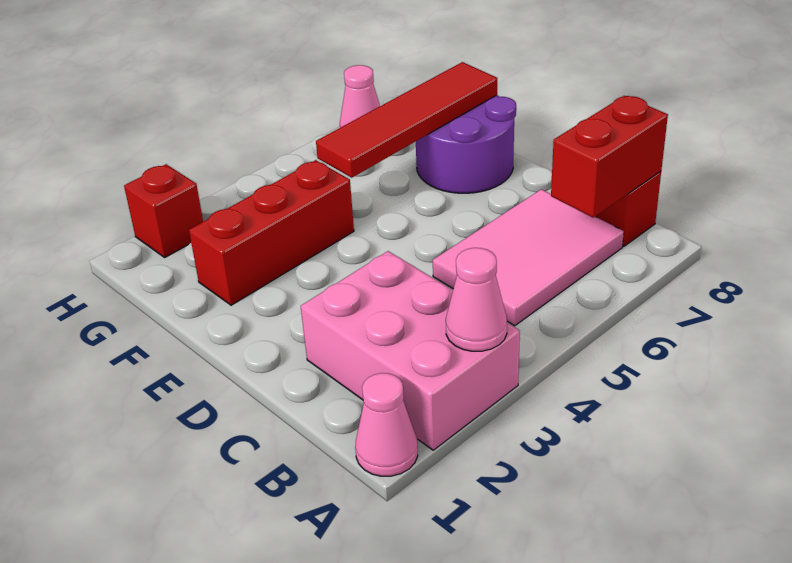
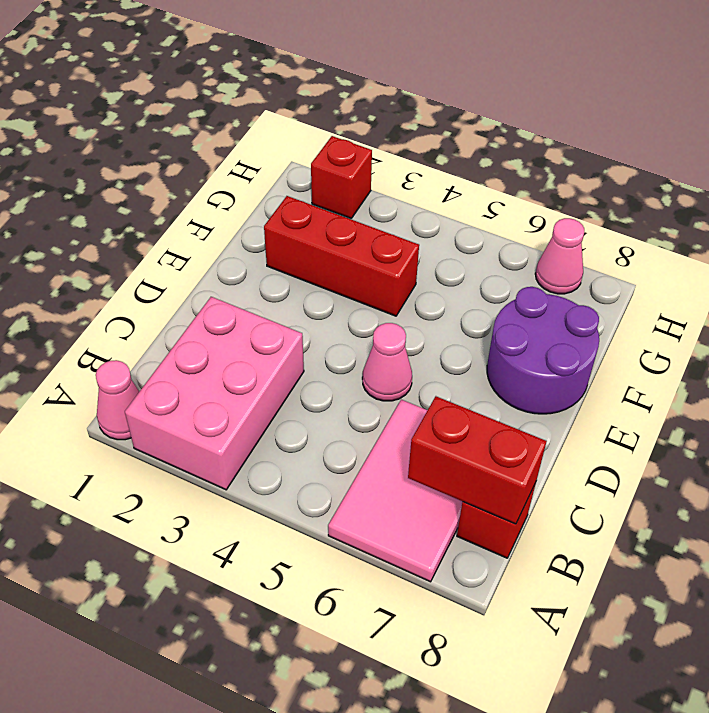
pink 1x1 cone [446,248,507,351] -> pink 1x1 cone moved to [362,323,412,401]
pink 2x3 tile [433,189,624,326] -> pink 2x3 tile turned to [328,400,462,582]
red 1x4 tile [316,62,497,178] -> none

